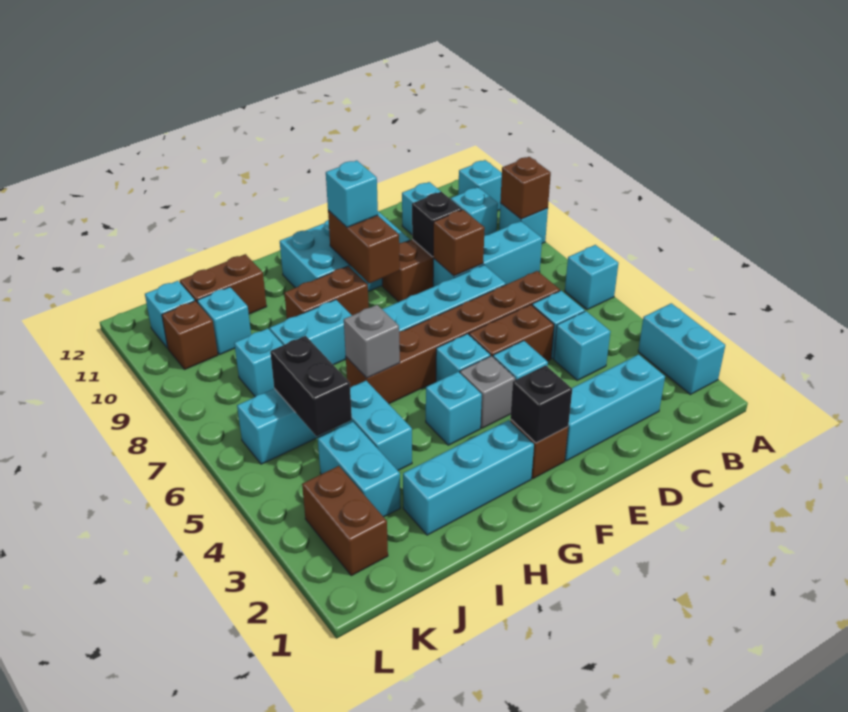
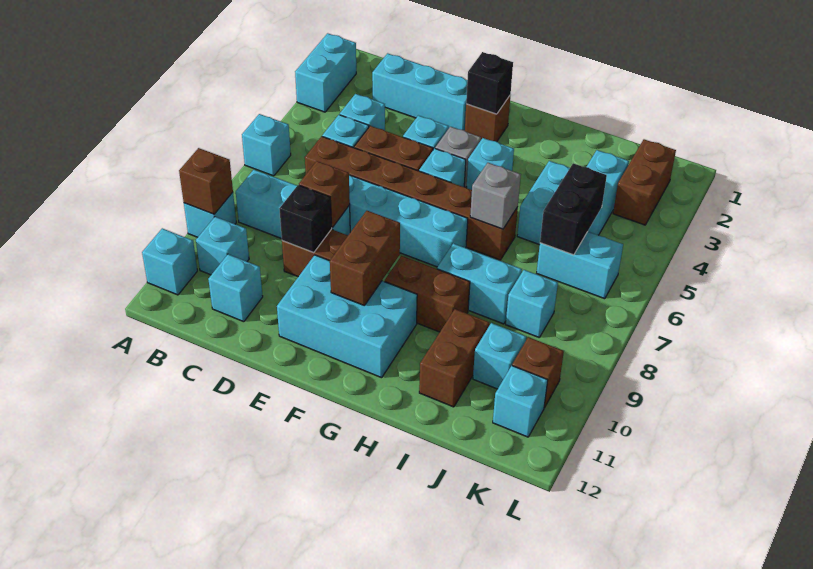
cyan 1x1 brick [326,160,378,227] -> none
cyan 1x3 brick [403,420,534,535] -> none
brown 1x2 brick [180,254,267,314] -> brown 1x2 brick turned to [419,309,489,407]

